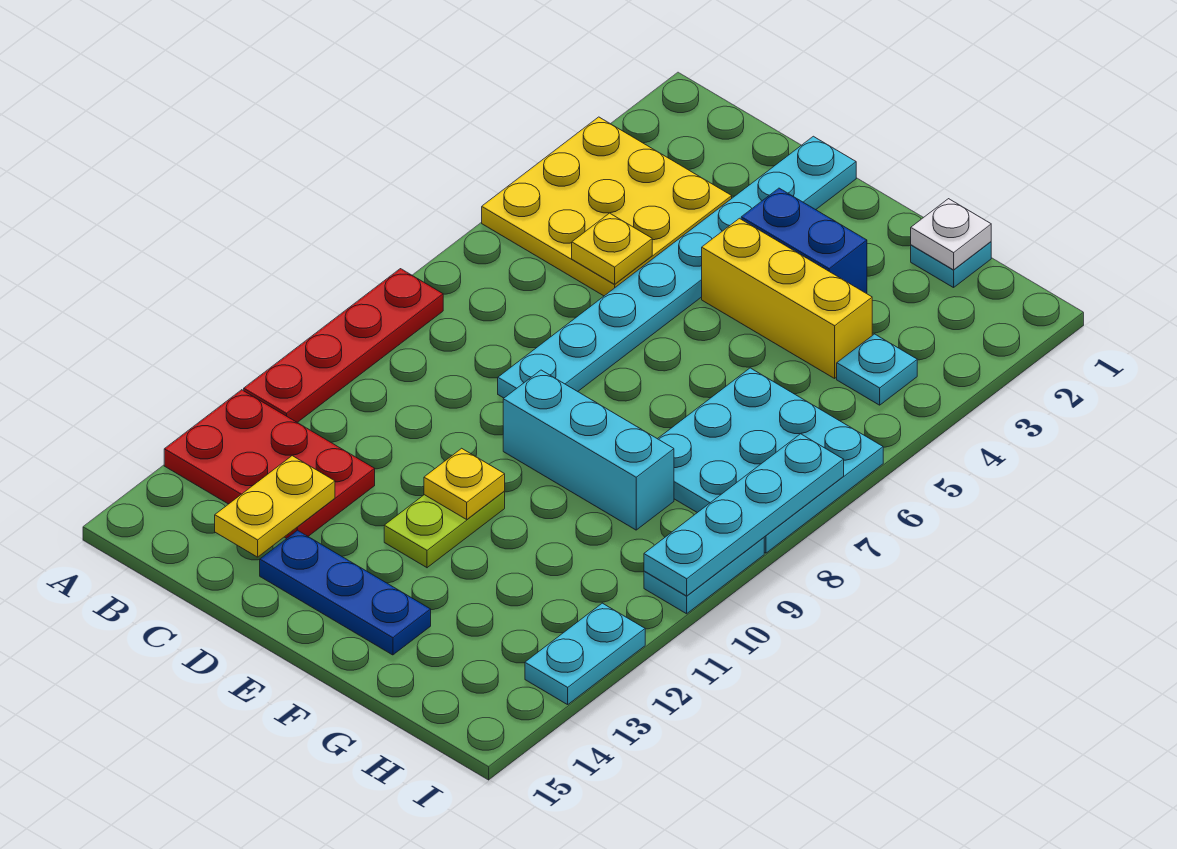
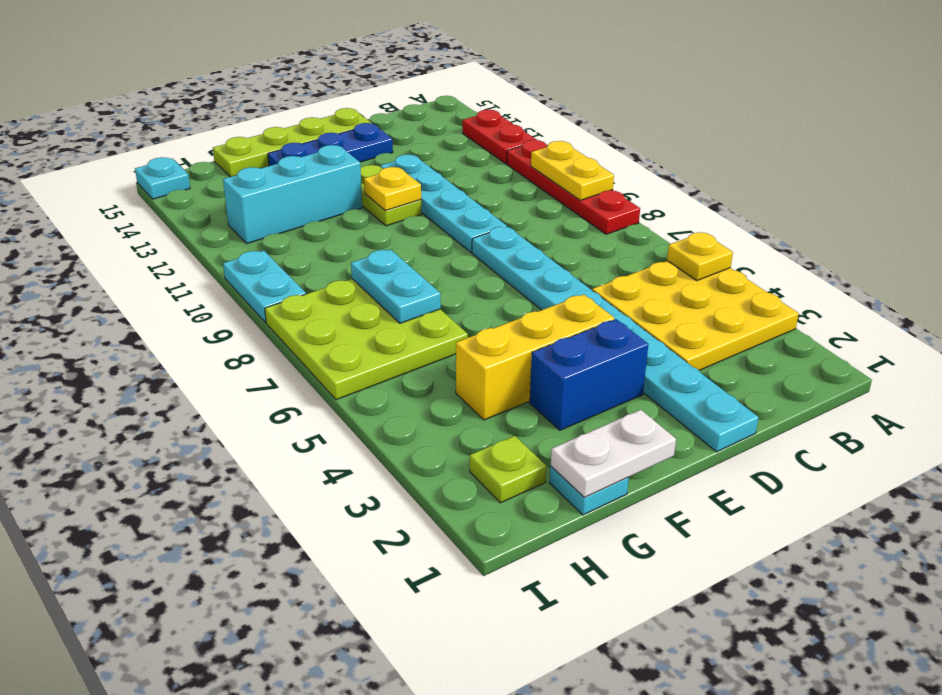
red 2x3 plate [164,390,375,539] -> red 1x2 plate [463,110,537,164]
yellow 1x1 plate [572,213,652,284] -> yellow 1x1 plate moved to [667,232,733,281]
yellow 1x2 plate [215,456,335,557] -> yellow 1x2 plate moved to [531,141,614,200]
none -> lime 1x4 plate [213,108,371,177]
cyan 1x3 brick [503,370,674,530] -> cyan 1x3 brick moved to [223,145,362,243]
white 1x1 plate [911,199,991,270] -> white 1x2 plate [551,410,676,497]
cyan 3x3 plate [658,368,883,553] -> lime 3x3 plate [265,279,468,400]
none -> lime 1x1 plate [470,436,547,503]
cyan 1x1 plate [837,334,917,405] -> cyan 1x1 plate moved to [135,157,190,199]
cyan 1x4 plate [644,434,844,596] -> cyan 1x4 plate moved to [380,154,507,252]
cyan 1x2 plate [525,603,645,705] -> cyan 1x2 plate moved to [351,250,441,323]

